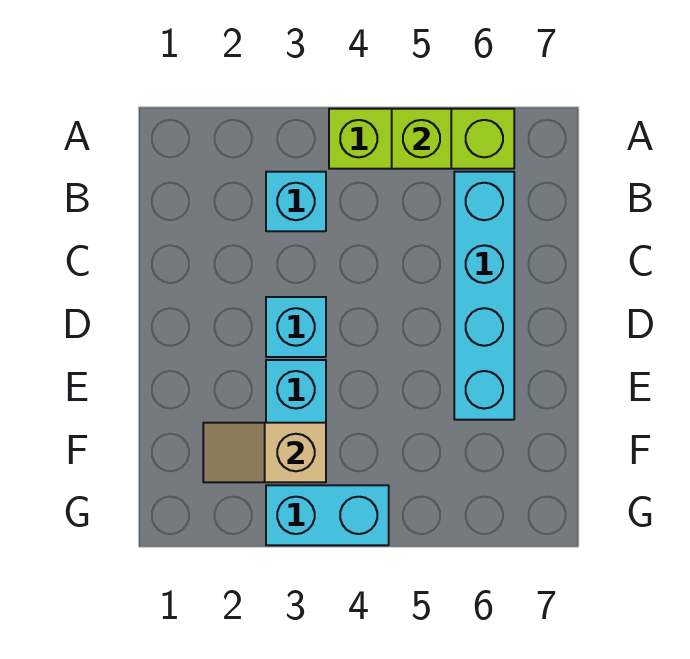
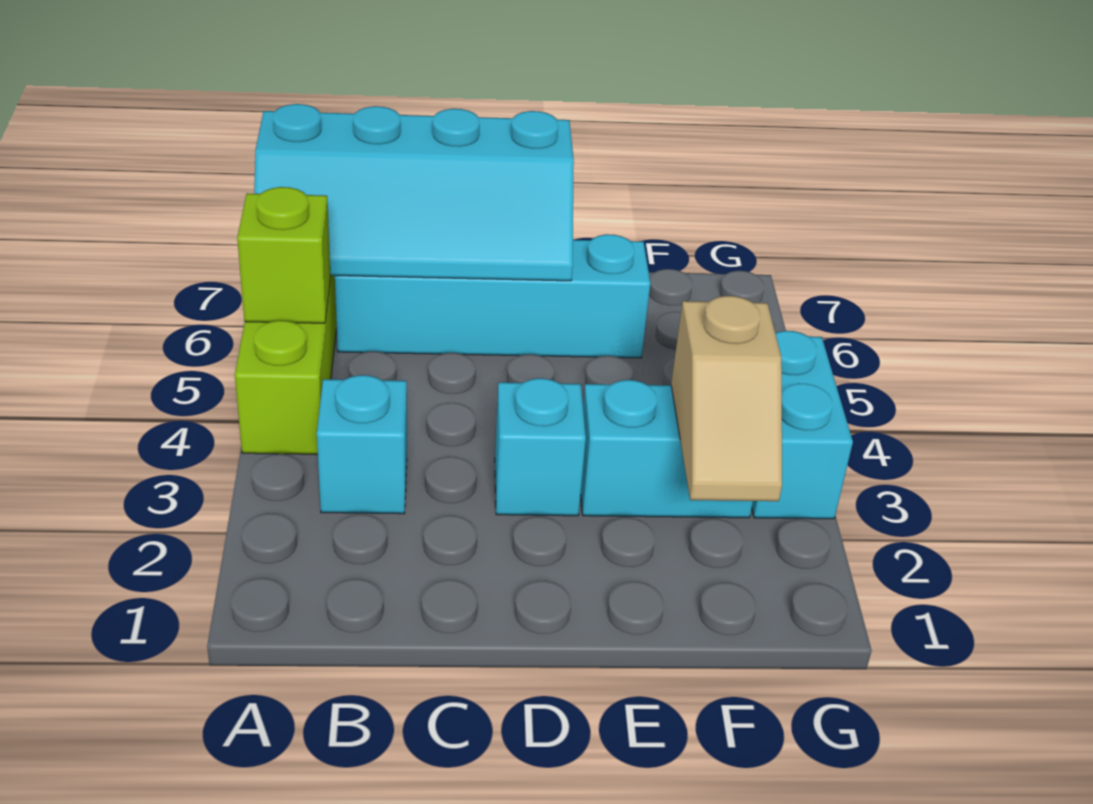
none -> cyan 2x4 slope [254,104,574,281]

